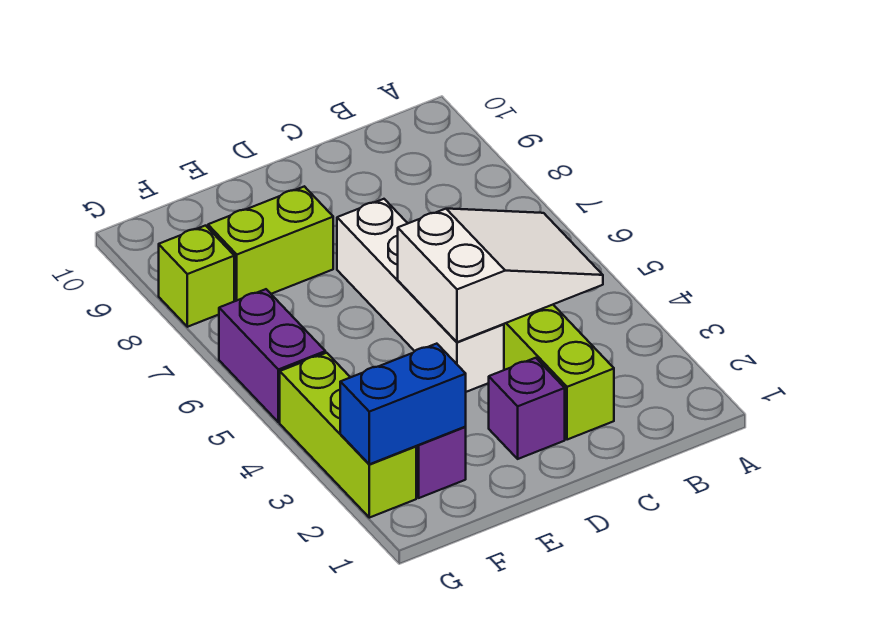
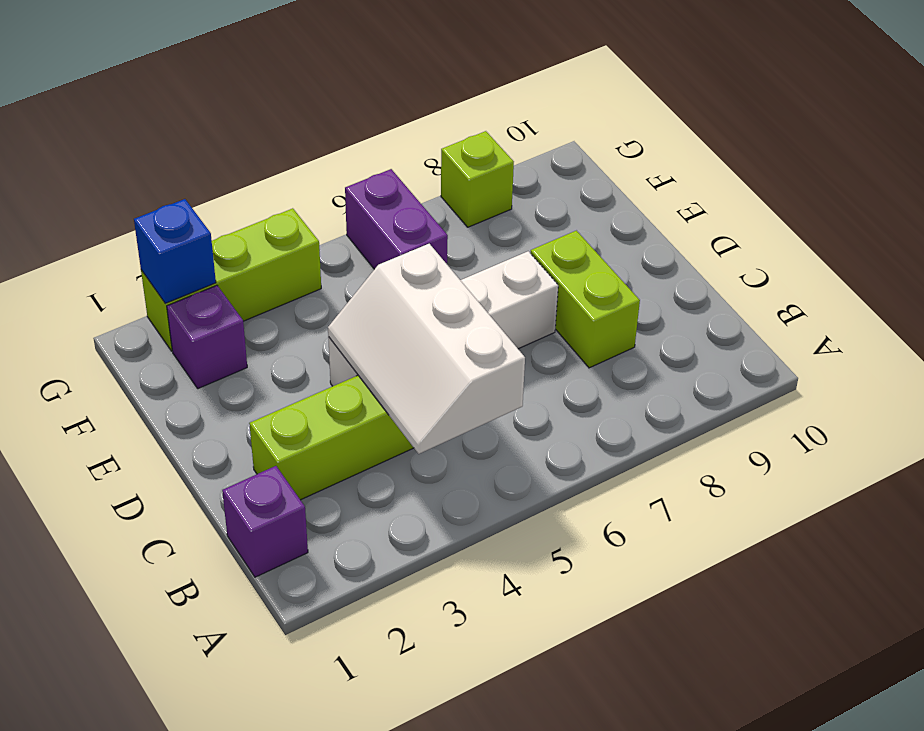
white 2x3 slope [398,209,603,342] -> white 2x3 slope turned to [328,244,525,454]
purple 1x1 brick [489,358,565,459] -> purple 1x1 brick moved to [222,466,308,577]
lime 1x2 brick [208,186,333,301] -> lime 1x2 brick moved to [530,230,640,368]
blue 1x2 brick [340,344,466,464] -> blue 1x1 brick [134,199,216,303]
purple 1x2 brick [219,289,325,422] -> purple 1x2 brick turned to [345,169,448,269]

